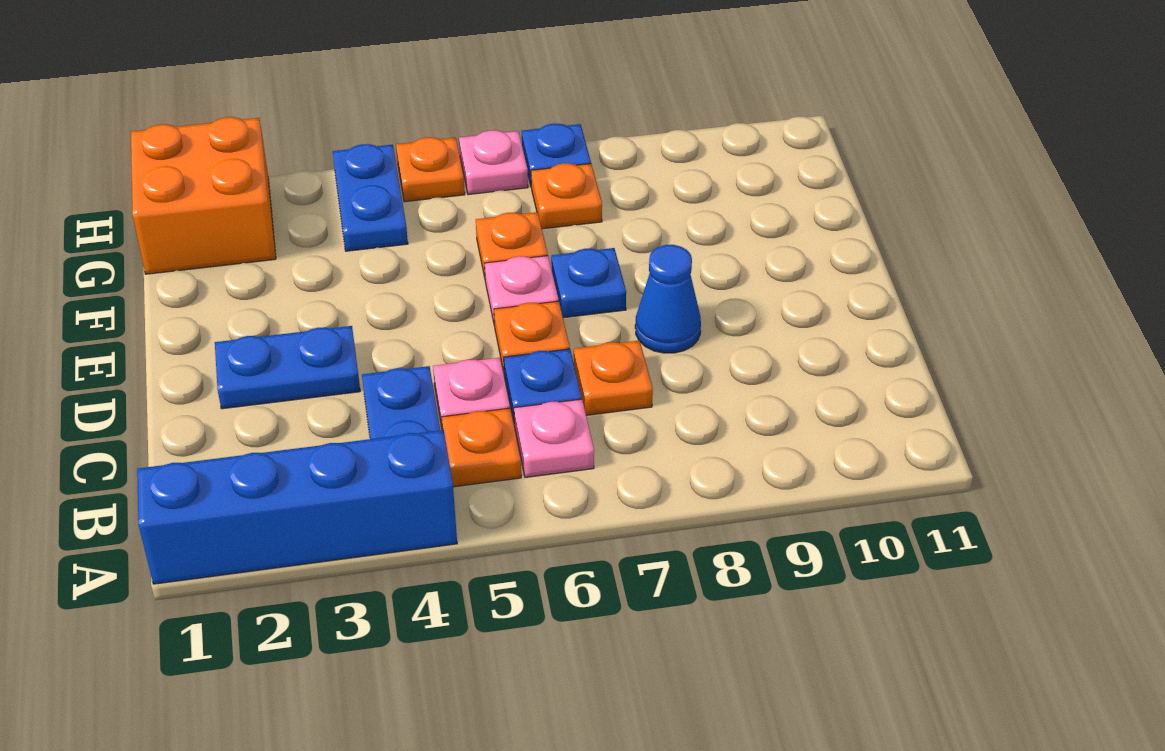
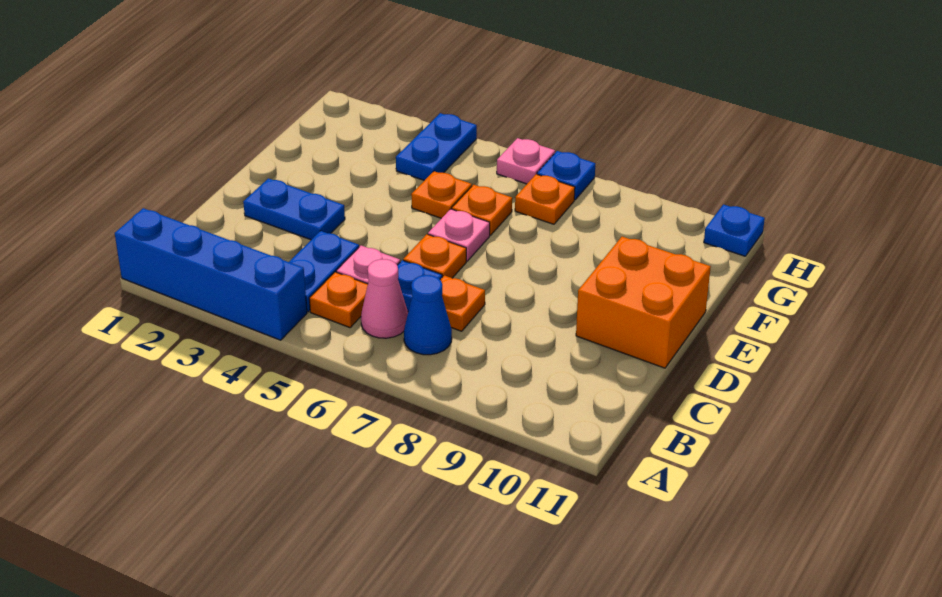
pink 1x1 plate [514,399,594,477] -> pink 1x1 cone [361,259,408,338]
blue 1x1 cone [635,245,701,353] -> blue 1x1 cone moved to [404,275,452,355]
blue 1x1 plate [551,248,626,318] -> blue 1x1 plate moved to [704,205,765,256]
orange 2x2 brick [131,117,276,274] -> orange 2x2 brick moved to [576,237,711,368]
orange 1x1 plate [396,137,465,202] -> orange 1x1 plate moved to [411,171,472,218]

